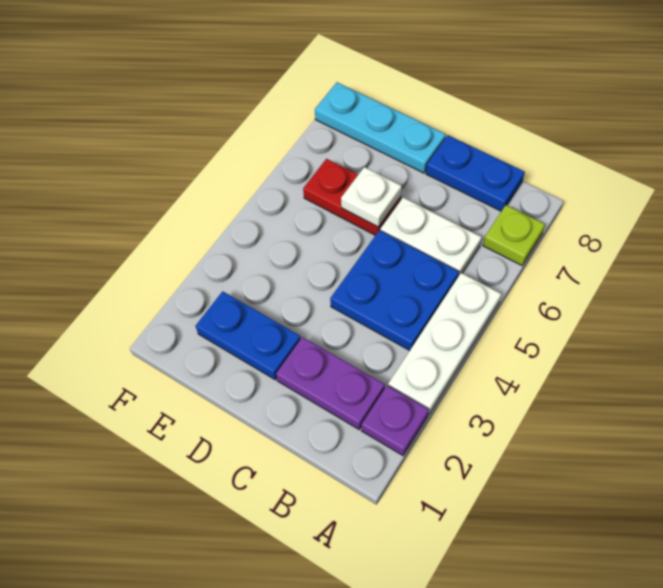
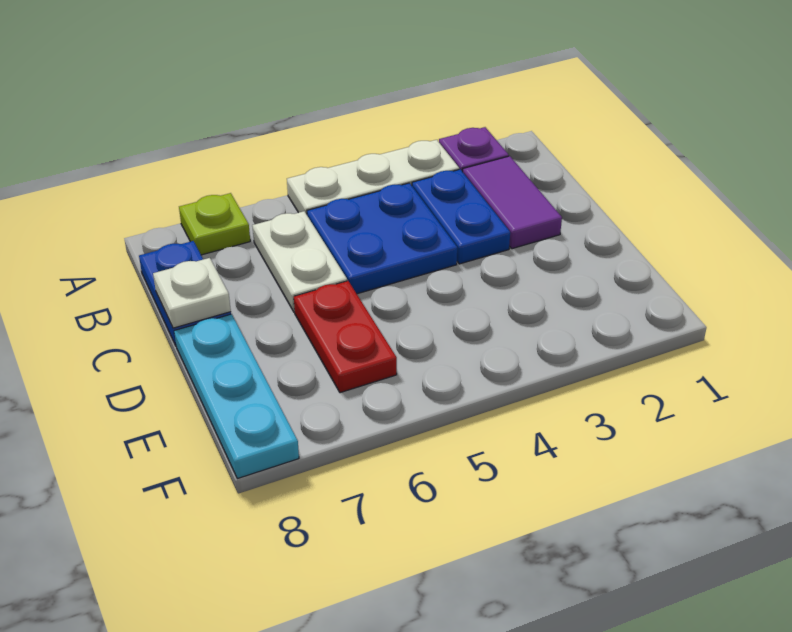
purple 1x2 plate [276,337,385,429] -> purple 1x2 tile [463,156,562,249]
blue 1x2 plate [196,291,301,380] -> blue 1x2 plate moved to [412,169,510,264]
white 1x1 plate [341,167,402,227] -> white 1x1 plate moved to [153,258,231,328]

